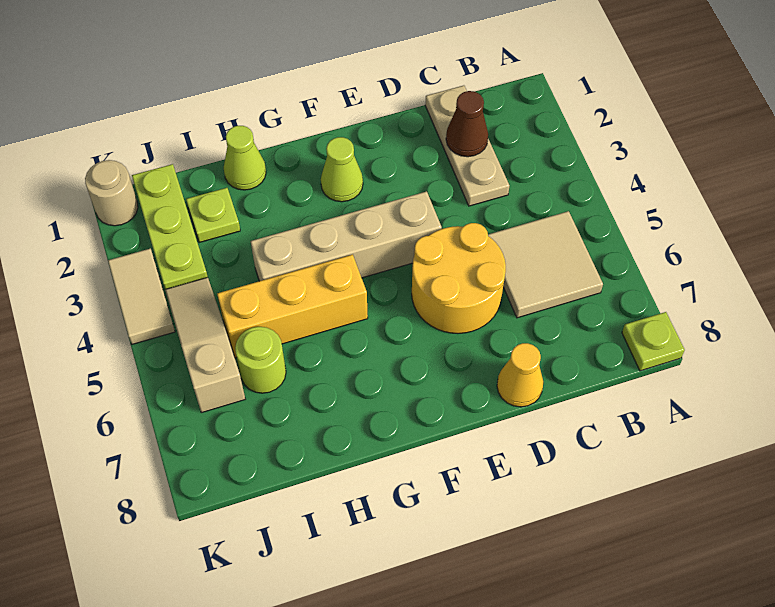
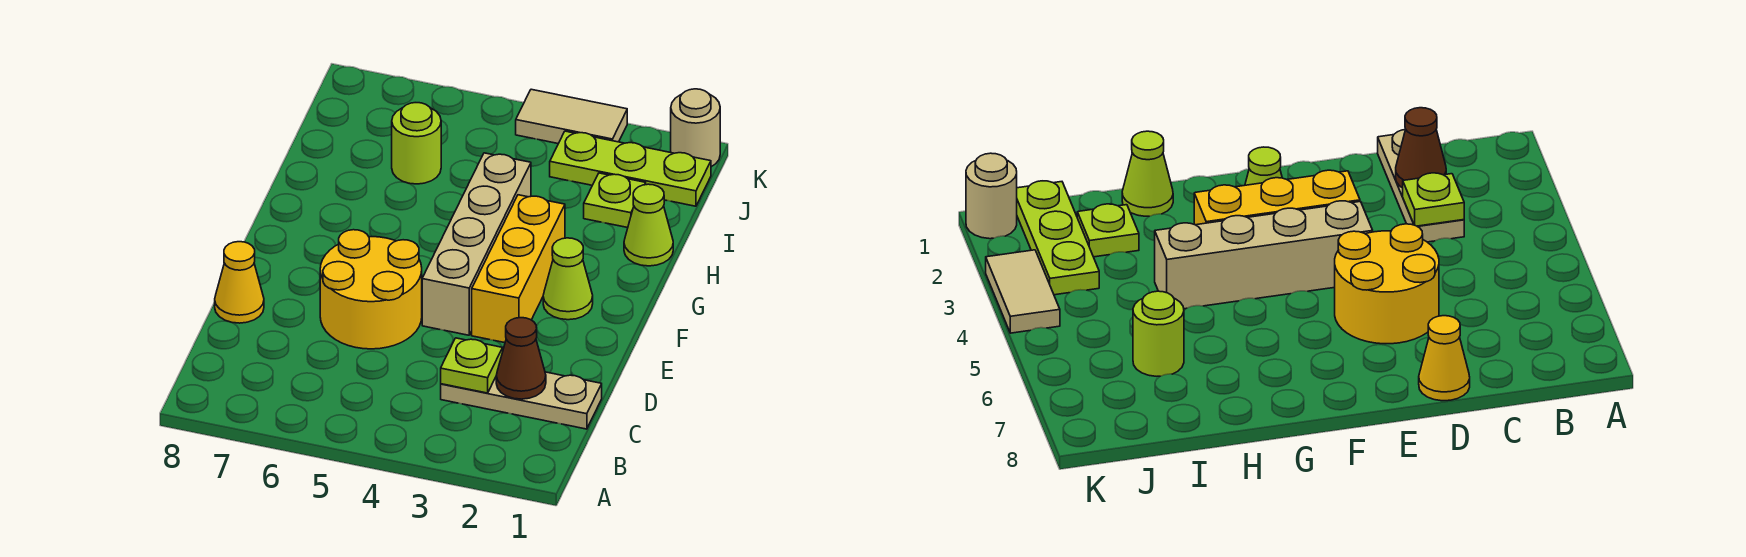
lime 1x1 plate [622,312,685,371] -> lime 1x1 plate moved to [441,338,503,393]
tan 2x2 tile [488,211,603,318] -> none
yellow 1x3 brick [217,255,368,358] -> yellow 1x3 brick moved to [472,195,565,343]
tan 1x3 slope [165,277,245,413] -> none

